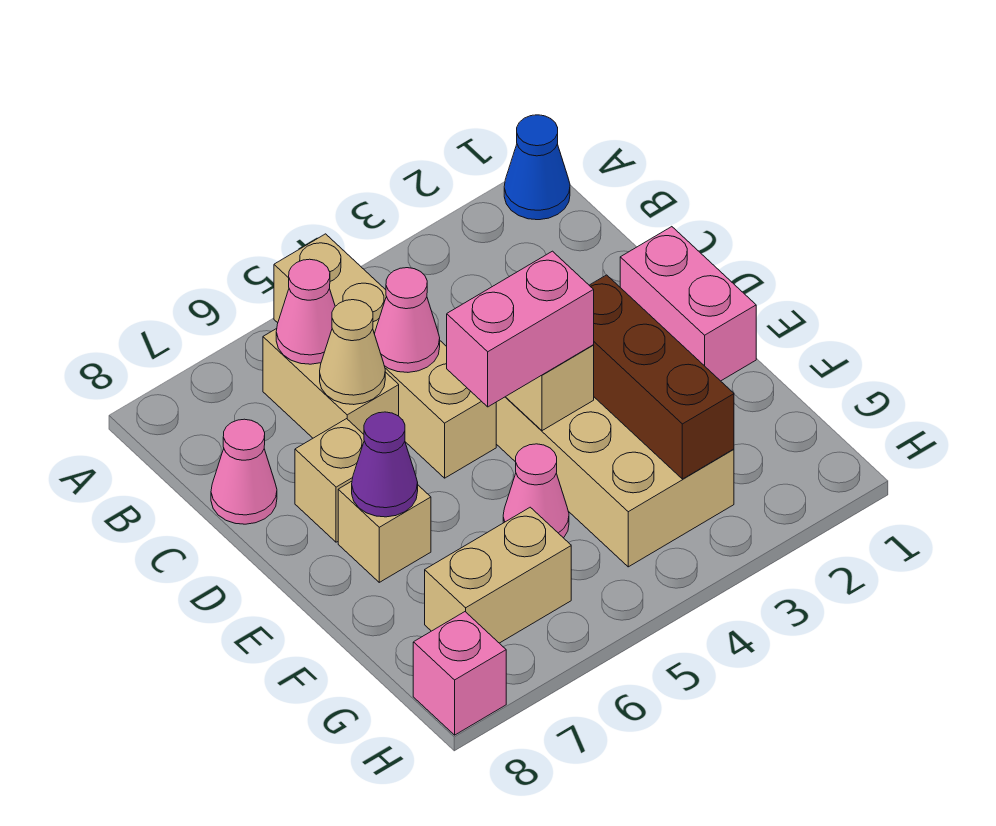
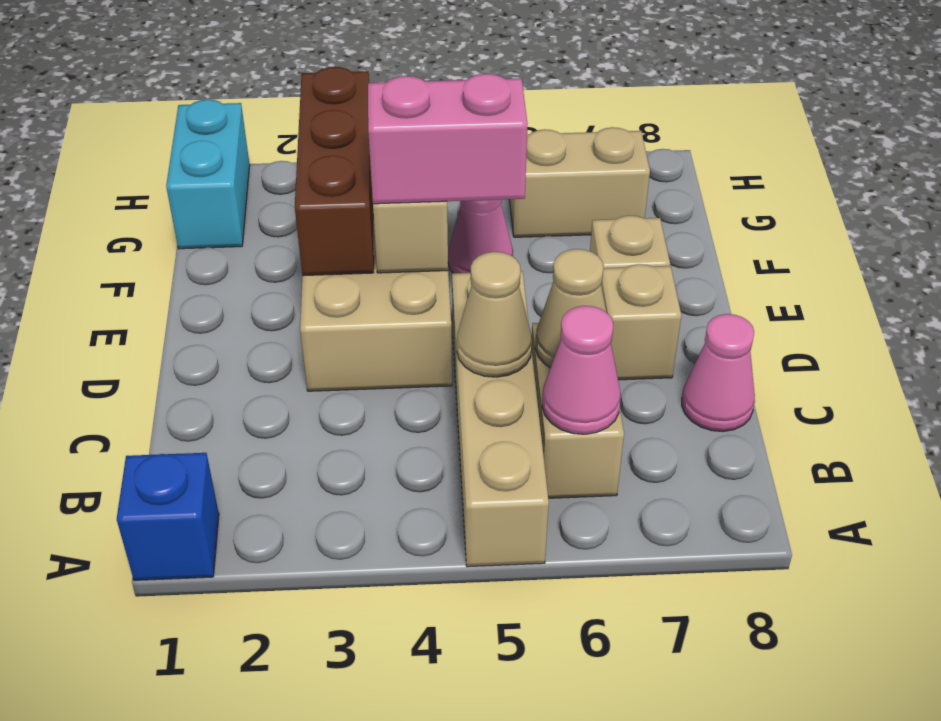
blue 1x1 cone [504,115,570,220] -> blue 1x1 brick [117,453,219,580]
pink 1x1 cone [375,268,440,372] -> tan 1x1 cone [457,252,532,377]
pink 1x2 brick [620,227,756,381] -> none
purple 1x1 cone [352,412,418,517] -> none
none -> cyan 1x2 brick [166,99,250,249]
pink 1x1 brick [413,612,506,735] -> none

